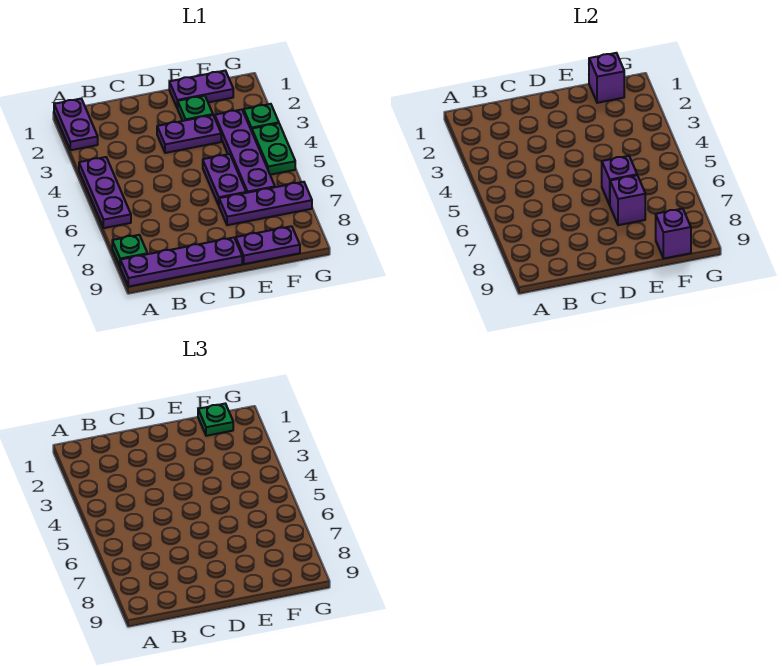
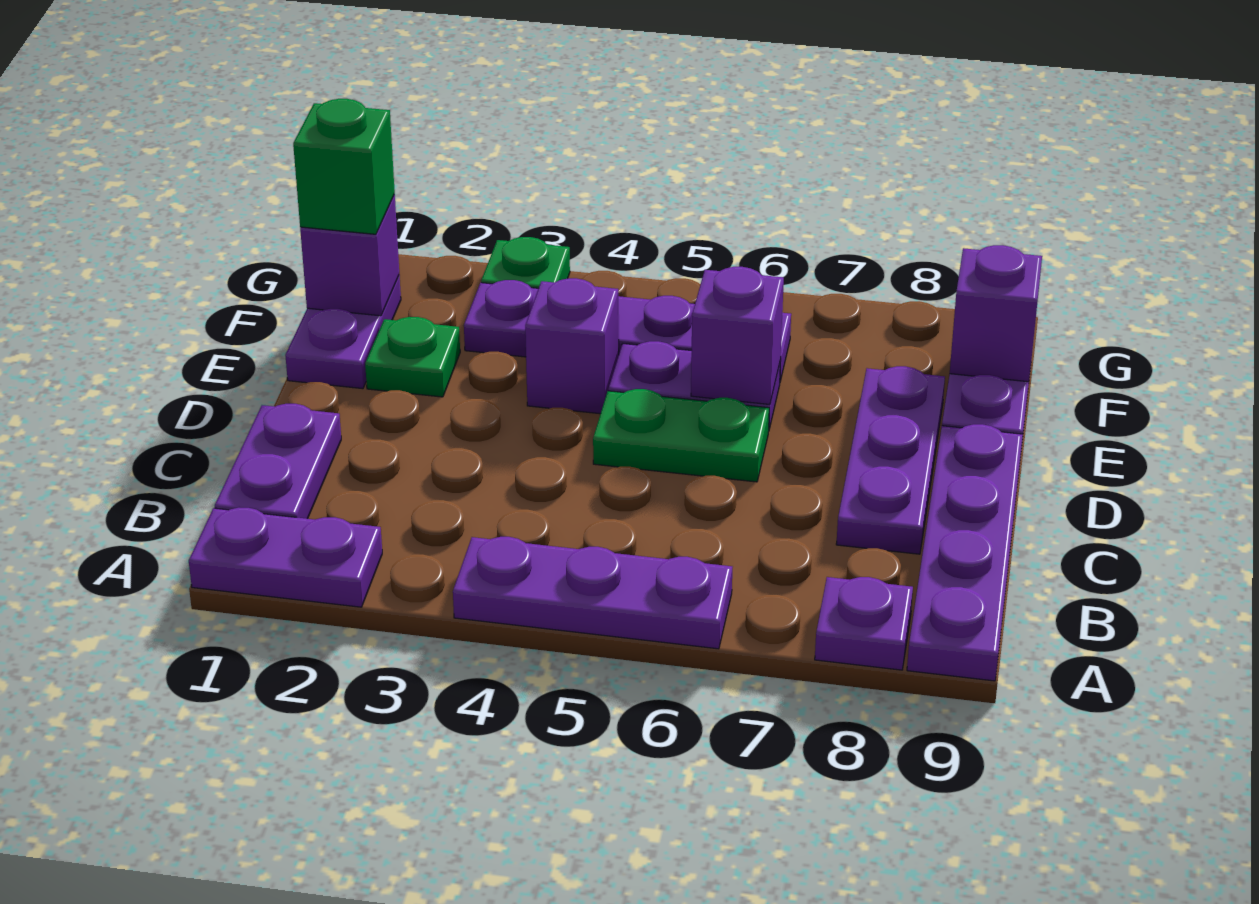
green 1x1 plate [112,235,147,266] -> purple 1x1 plate [815,577,913,670]
purple 1x2 plate [157,115,221,153] -> purple 1x2 plate moved to [215,404,341,519]
purple 1x3 plate [219,182,312,225] -> purple 1x3 plate moved to [836,366,945,554]
purple 1x1 brick [610,175,645,225] -> purple 1x1 brick moved to [525,278,619,414]
green 1x1 plate [198,404,233,436] -> green 1x1 brick [293,99,395,234]
green 1x2 plate [252,123,295,175] -> green 1x2 plate moved to [593,389,769,482]

